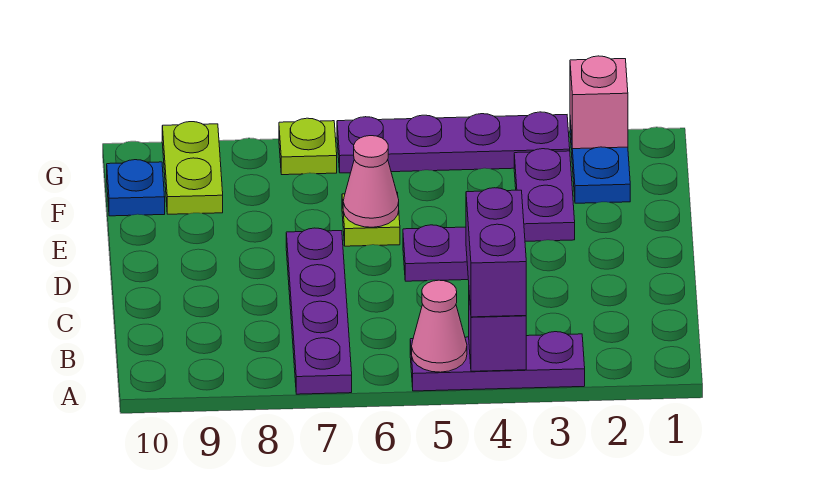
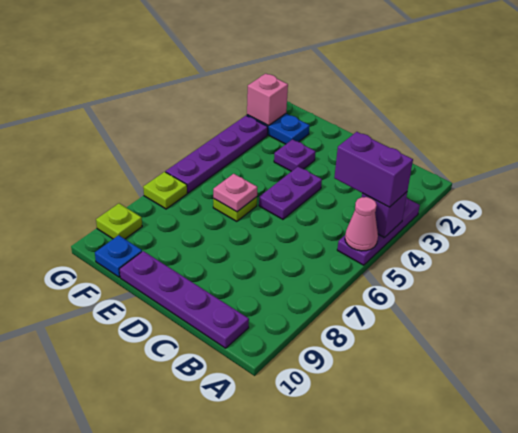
purple 1x4 plate [286,228,352,394] -> purple 1x4 plate moved to [120,251,249,348]
purple 1x2 plate [514,149,575,241] -> purple 1x1 plate [274,139,315,171]
pink 1x1 cone [343,136,399,227] -> pink 1x1 plate [213,174,257,212]
lime 1x2 plate [162,122,223,214] -> lime 1x1 plate [96,203,142,239]

